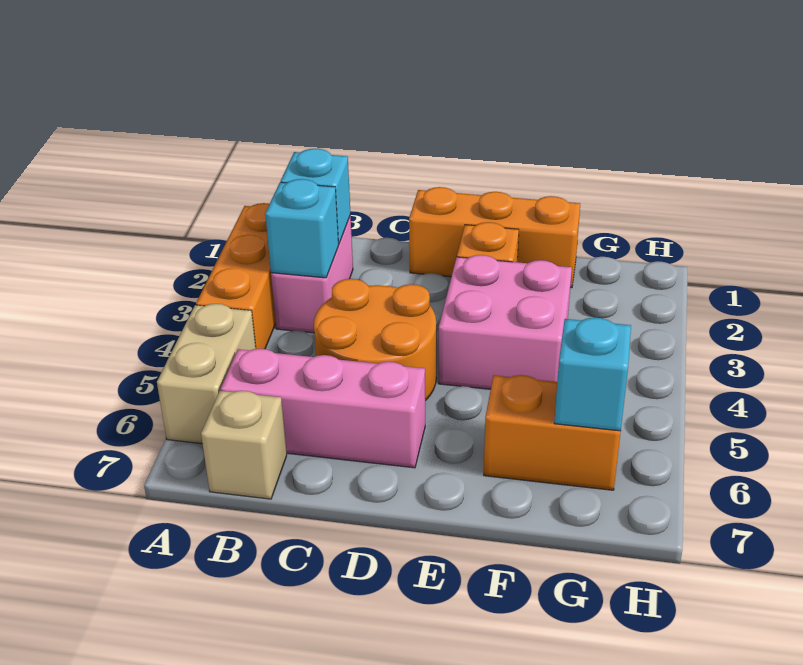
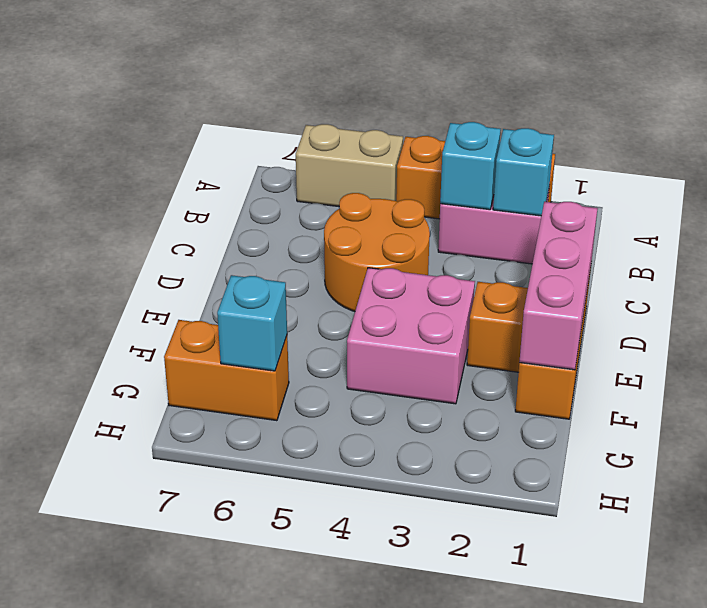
pink 1x3 brick [221,349,425,468] -> pink 1x3 brick moved to [519,202,598,370]
tan 1x1 brick [201,391,287,499] -> none
orange 1x2 brick [484,375,621,490] -> orange 1x2 brick turned to [164,320,289,421]

